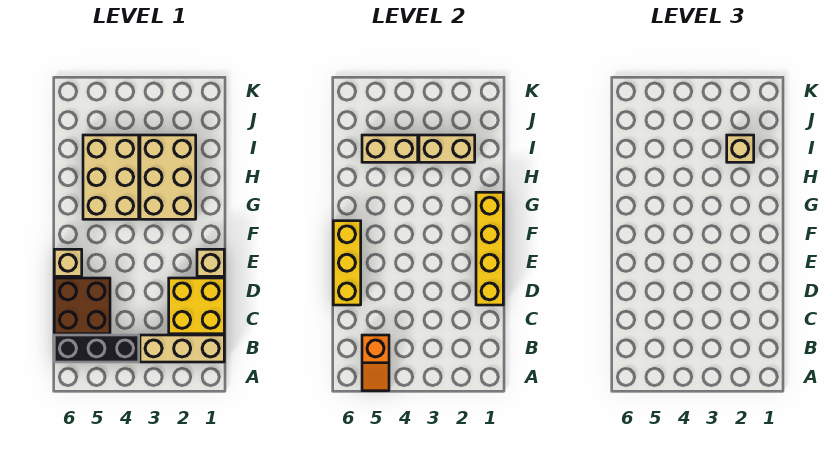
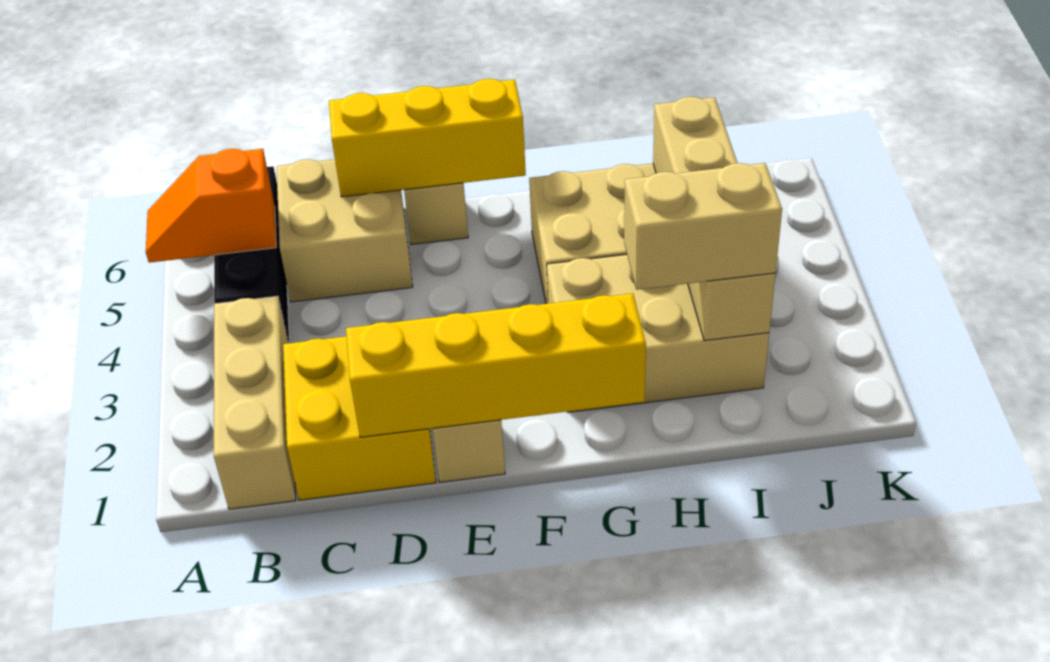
brown 2x2 brick [54,278,110,334] -> tan 2x2 brick [277,159,413,302]
tan 1x1 brick [727,135,754,162] -> tan 1x2 brick [624,163,782,290]

